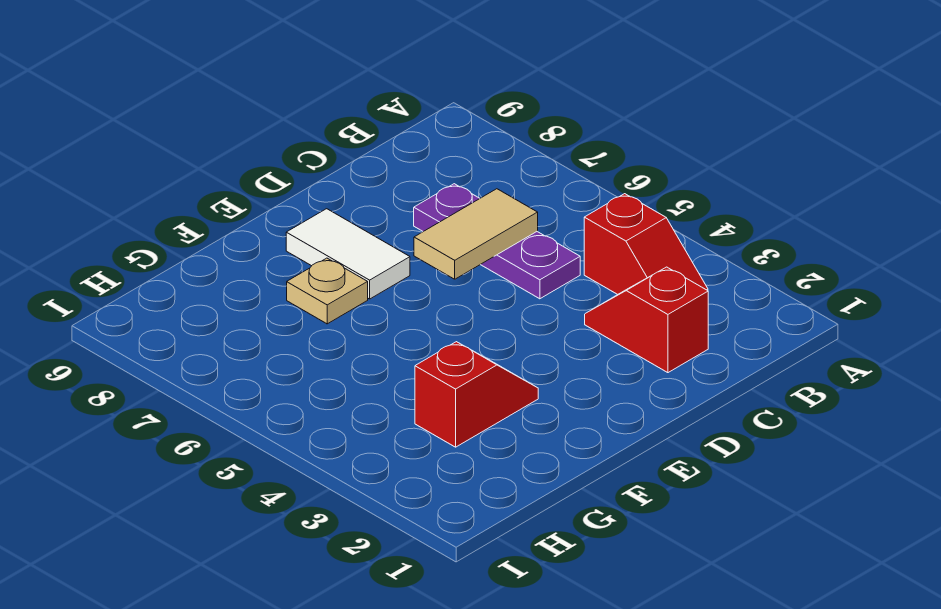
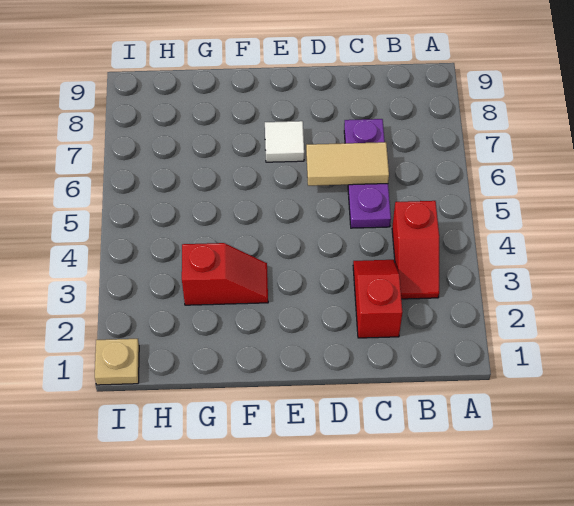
white 1x2 tile [286,209,410,299] -> white 1x1 tile [265,121,304,162]
tan 1x1 plate [287,258,368,324] -> tan 1x1 plate moved to [95,339,139,385]

